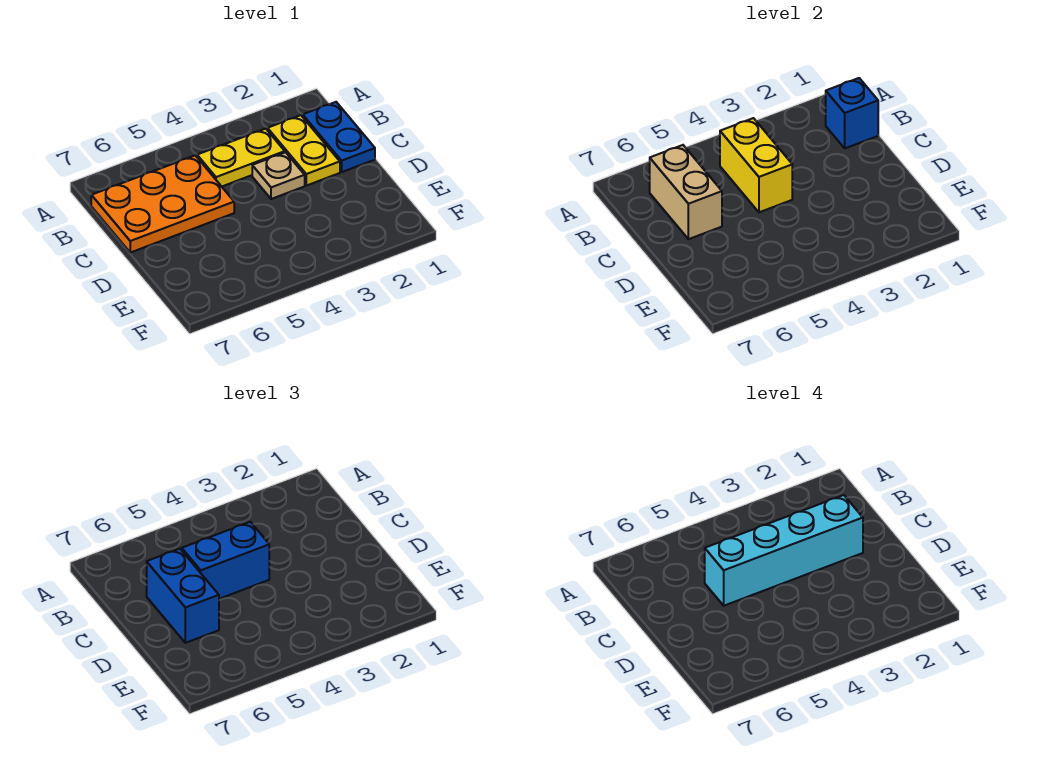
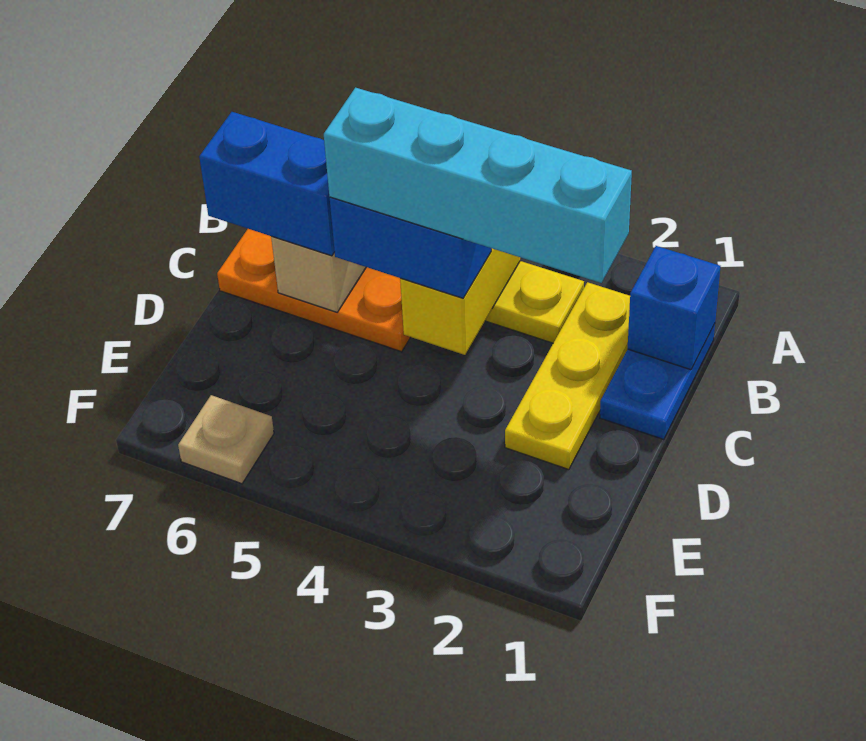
yellow 1x2 plate [268,115,340,186] -> yellow 1x3 plate [505,282,630,470]
tan 1x1 plate [252,152,305,199] -> tan 1x1 plate moved to [178,395,274,484]
blue 1x2 brick [147,549,219,643] -> blue 1x2 brick turned to [199,112,335,256]

